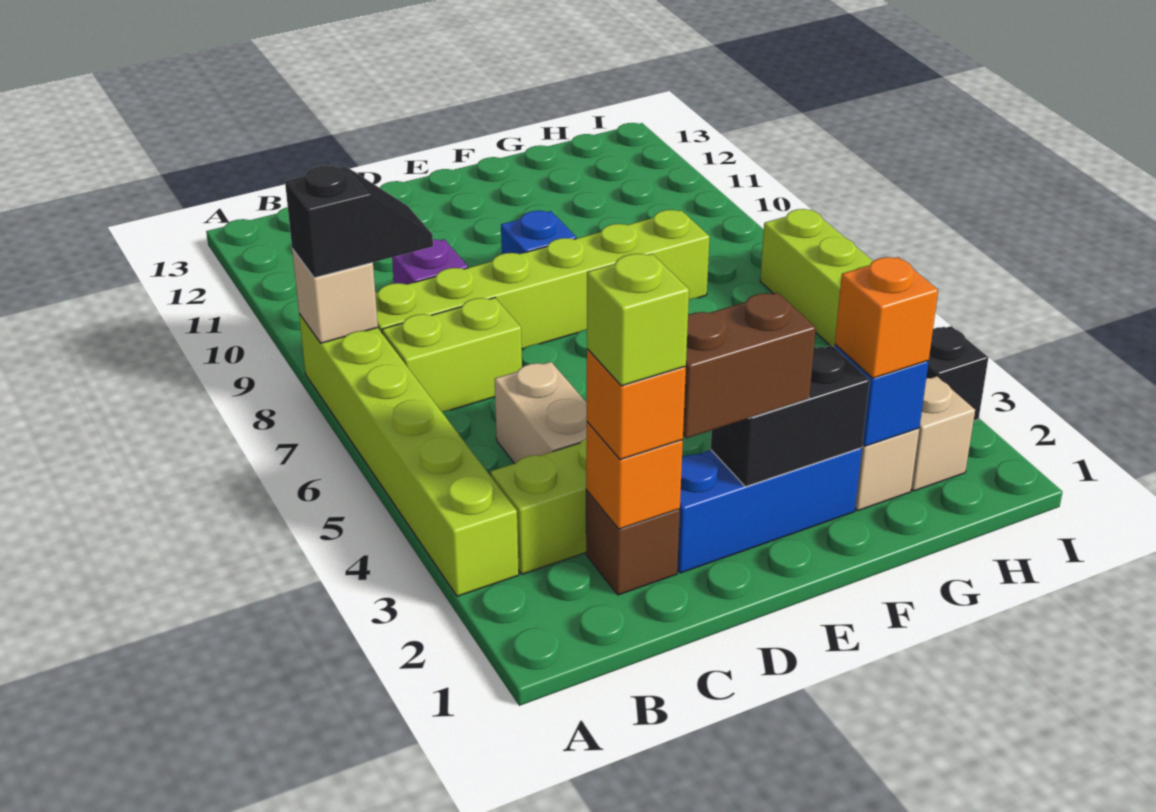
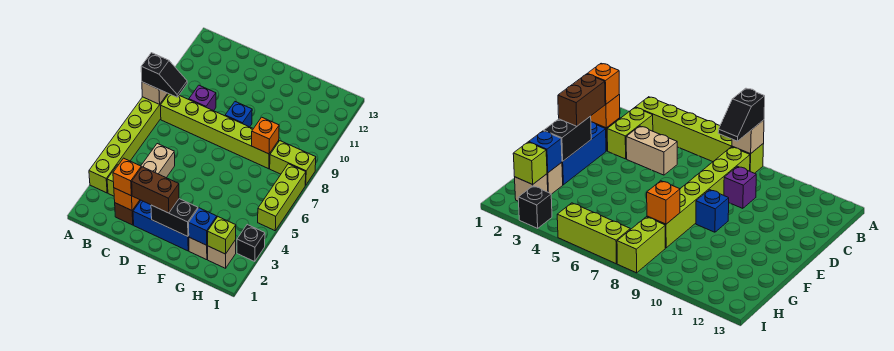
lime 1x2 brick [382,298,522,412] -> lime 1x2 brick moved to [270,141,316,185]
lime 1x1 brick [587,254,689,386] -> lime 1x1 brick moved to [207,217,236,254]
orange 1x1 brick [835,257,938,378] -> orange 1x1 brick moved to [252,117,279,154]

